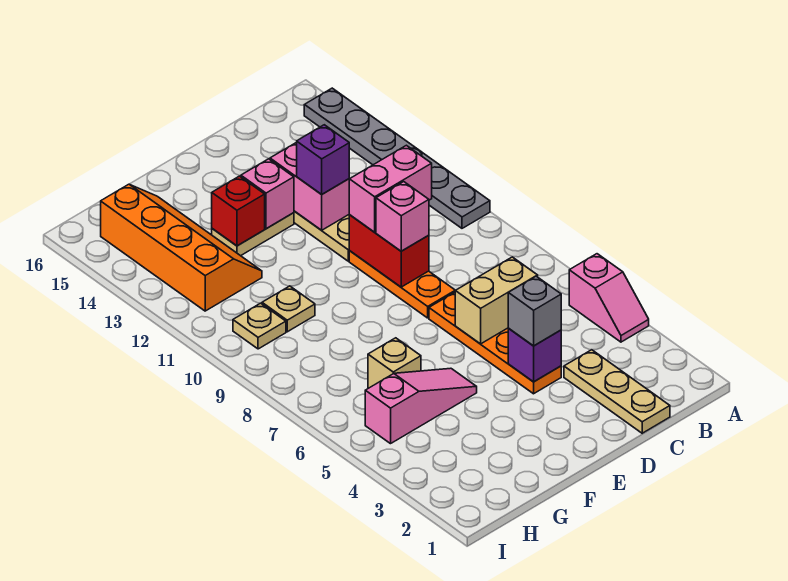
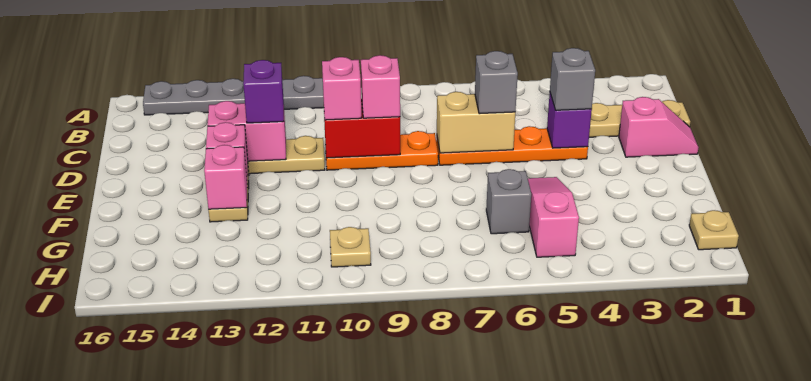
pink 1x2 slope [569,254,649,342] -> pink 1x2 slope moved to [619,97,699,157]
tan 1x2 brick [455,257,538,344] -> tan 1x2 brick turned to [437,92,515,153]
pink 1x2 brick [349,145,432,232] -> pink 1x1 brick [322,57,362,120]
none -> grey 1x1 brick [475,51,518,114]
red 1x1 brick [212,176,265,246] -> pink 1x1 brick [204,145,247,209]
tan 1x1 brick [368,338,421,388] -> grey 1x1 brick [486,169,531,234]
tan 1x1 plate [262,286,315,332] -> tan 1x1 plate moved to [689,210,739,250]
orange 2x4 slope [101,184,262,311] -> none

